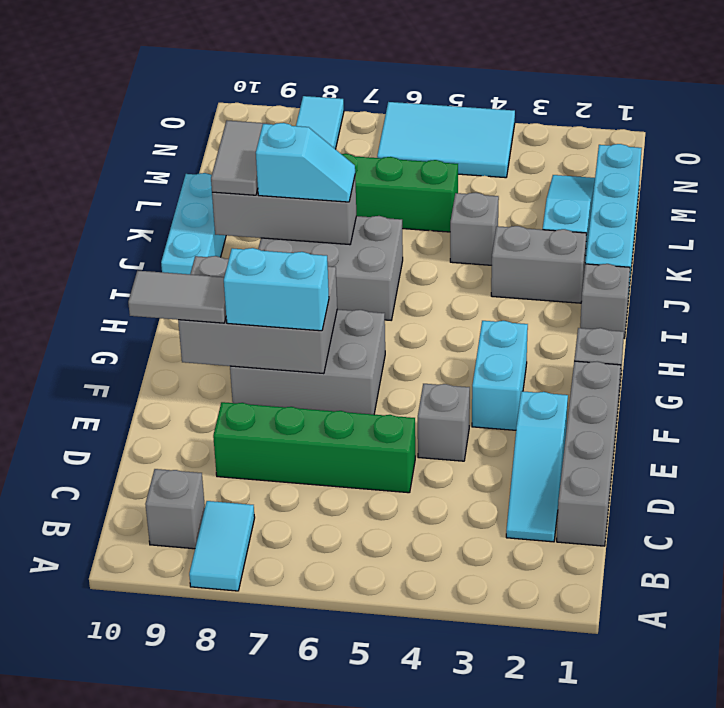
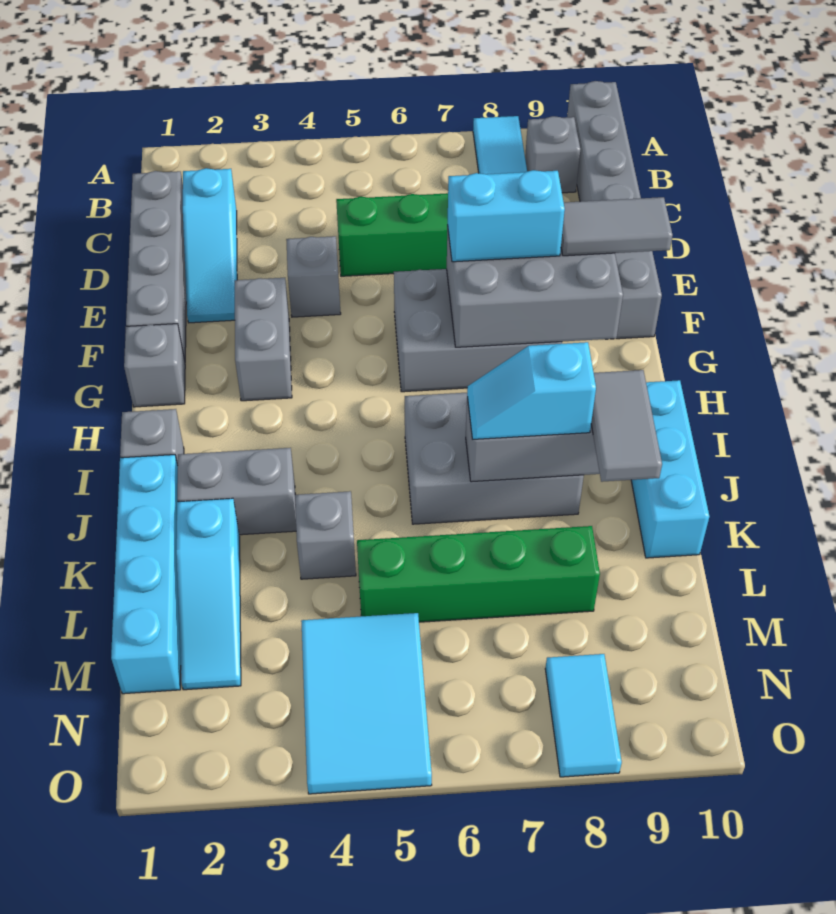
none -> grey 1x6 brick [567,81,662,339]
cyan 1x3 slope [506,391,568,542] -> cyan 1x3 slope turned to [183,168,237,323]
cyan 1x2 brick [472,321,528,430] -> grey 1x2 brick [235,278,292,401]
cyan 2x3 tile [377,102,515,178] -> cyan 2x3 tile turned to [301,613,432,794]

